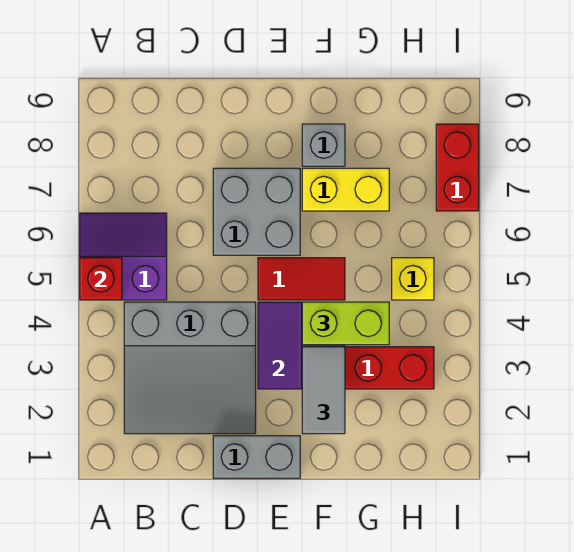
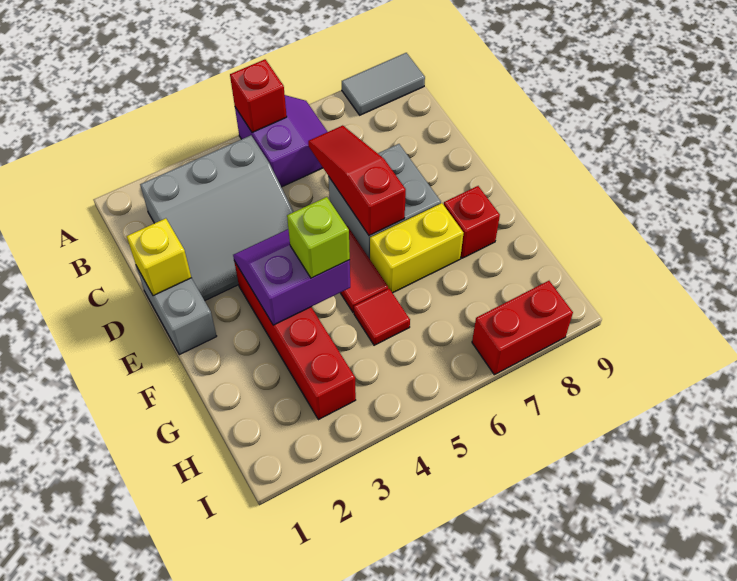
grey 3x3 slope [124,302,256,434] -> grey 3x3 slope turned to [140,135,293,301]
none -> red 1x3 slope [308,125,406,236]
grey 1x2 tile [302,347,345,434] -> grey 1x2 tile moved to [342,53,425,115]
lime 1x2 brick [302,302,389,345] -> lime 1x1 brick [287,197,350,278]
yellow 1x2 brick [302,168,389,211] -> yellow 1x2 brick turned to [370,203,463,293]
grey 1x1 brick [302,124,345,166] -> red 1x1 brick [444,186,500,258]
none -> red 1x1 tile [354,289,410,345]
yellow 1x1 brick [392,258,434,300] -> yellow 1x1 brick moved to [127,218,191,296]

